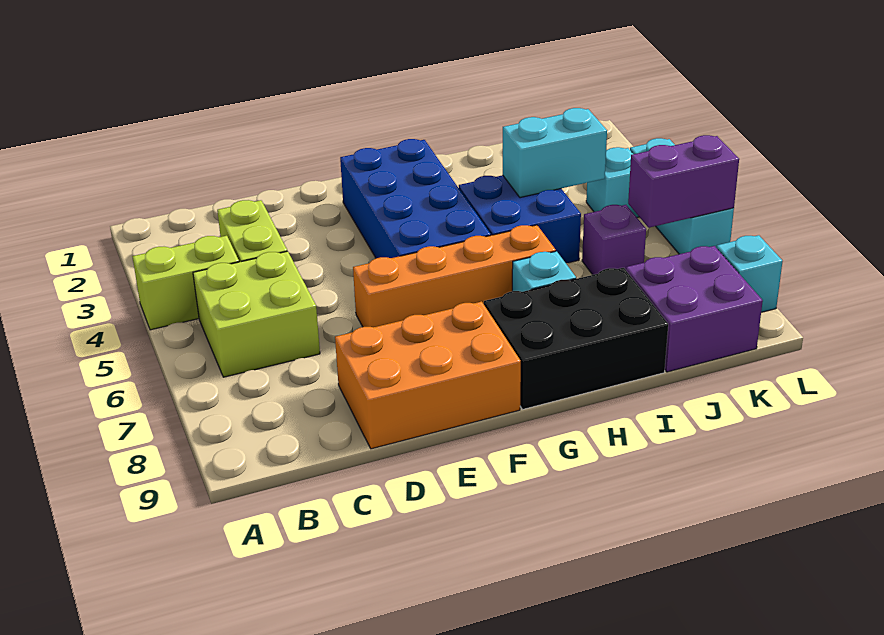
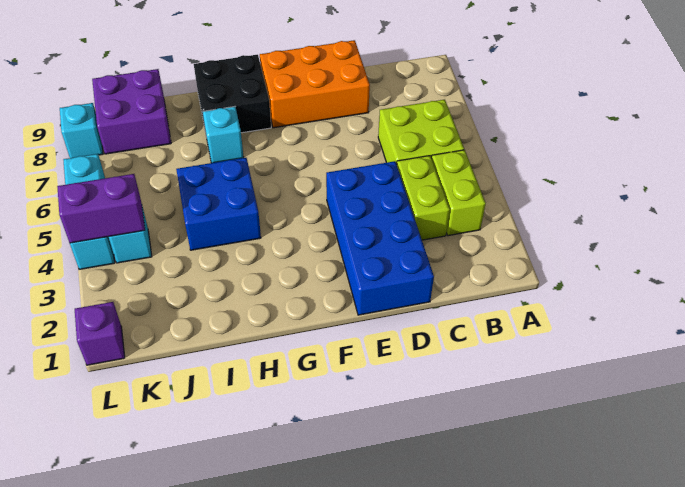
lime 1x2 brick [132,236,239,330] -> lime 1x2 brick turned to [431,150,486,236]
orange 1x4 brick [353,225,556,327] -> none
blue 2x4 brick [340,139,491,258] -> blue 2x4 brick moved to [326,161,434,315]
black 2x3 brick [484,268,668,409] -> black 2x2 brick [194,55,271,133]
cyan 1x2 brick [503,108,607,198] -> none
purple 1x1 brick [582,205,646,275] -> purple 1x1 brick moved to [75,302,125,365]
purple 1x2 brick [628,135,739,228] -> purple 1x2 brick moved to [57,174,145,243]

